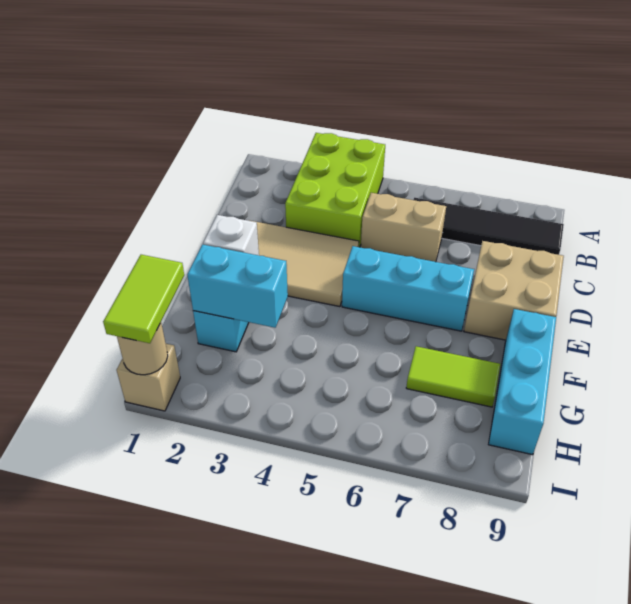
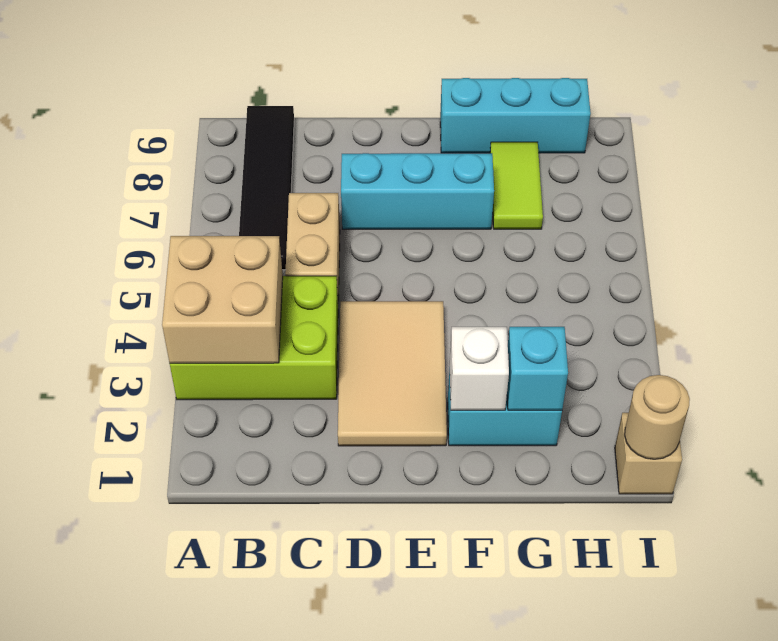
tan 2x2 brick [464,241,564,340] -> tan 2x2 brick moved to [162,236,283,363]
cyan 1x3 brick [342,246,474,331] -> cyan 1x3 brick turned to [341,153,494,229]
cyan 1x2 brick [187,245,288,328] -> cyan 1x1 brick [507,327,568,410]
lime 1x2 tile [103,255,184,343] -> none

